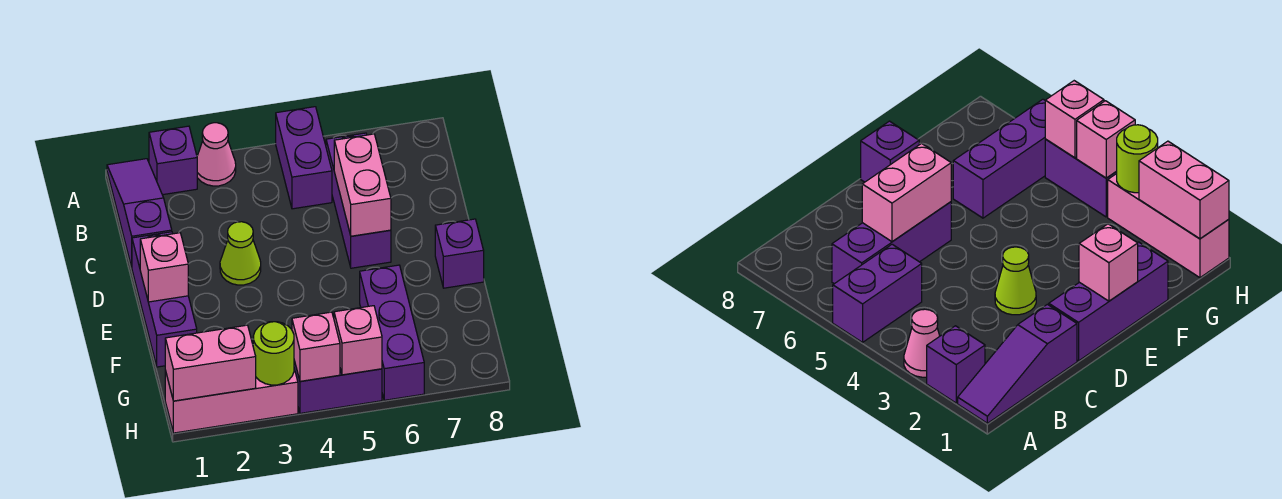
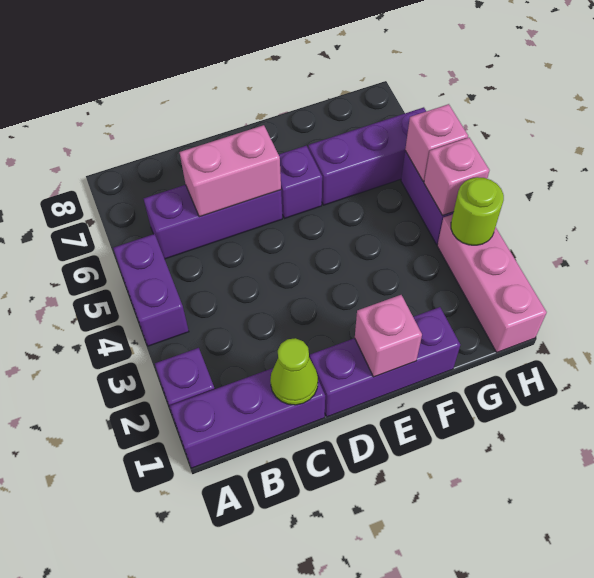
purple 1x3 slope [107,159,172,267] -> purple 1x3 brick [170,368,325,468]
pink 1x1 cone [197,123,236,186] -> none
purple 1x2 brick [276,107,332,209] -> purple 1x2 brick turned to [113,234,189,346]
lime 1x1 cone [220,222,261,285] -> lime 1x1 cone moved to [270,338,318,405]
purple 1x1 brick [435,219,484,288] -> purple 1x1 brick moved to [279,146,322,219]
pink 1x2 brick [165,325,256,401] -> none

